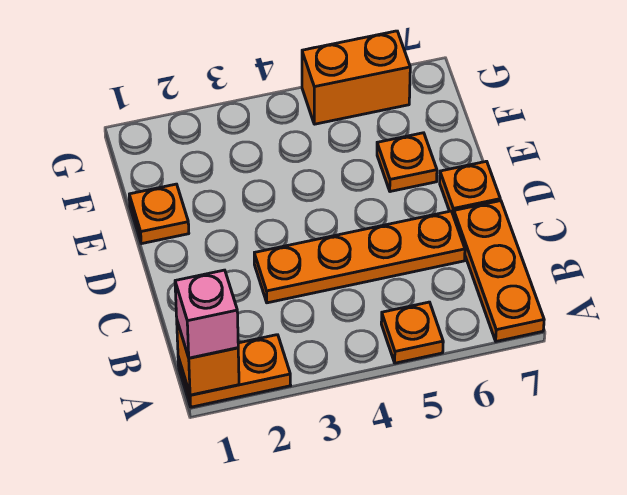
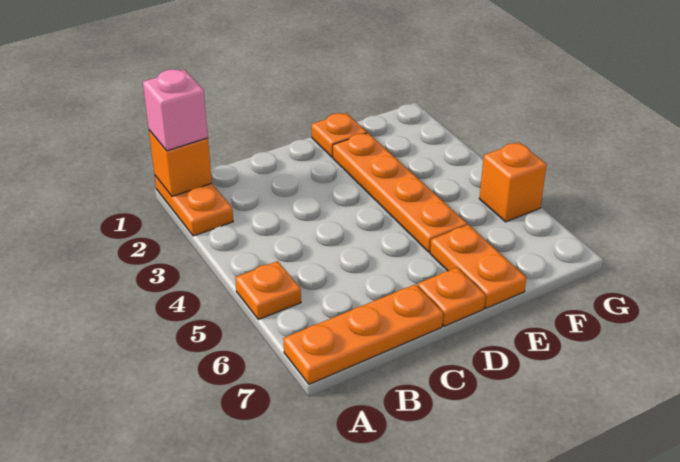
orange 1x4 plate [254,211,465,303] -> orange 1x4 plate moved to [333,133,467,252]
orange 1x1 plate [377,133,437,192] -> orange 1x2 plate [430,225,526,308]
orange 1x2 brick [302,31,410,124] -> orange 1x1 brick [479,142,547,222]

